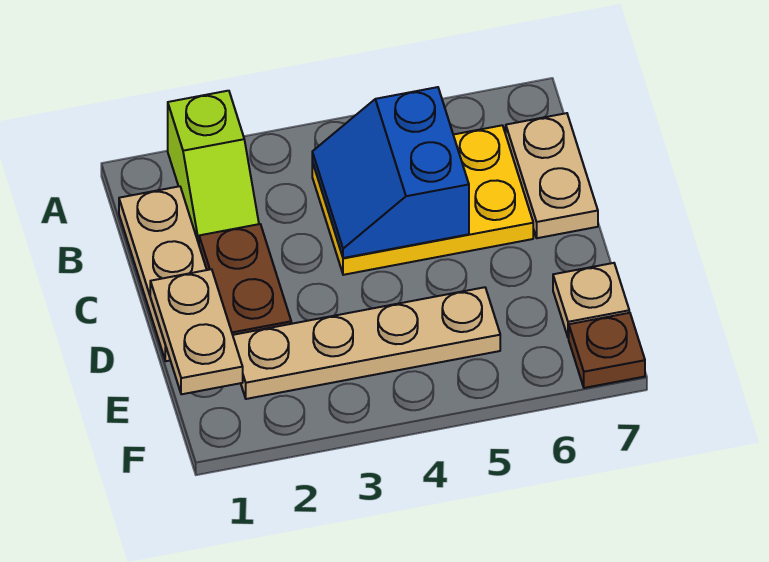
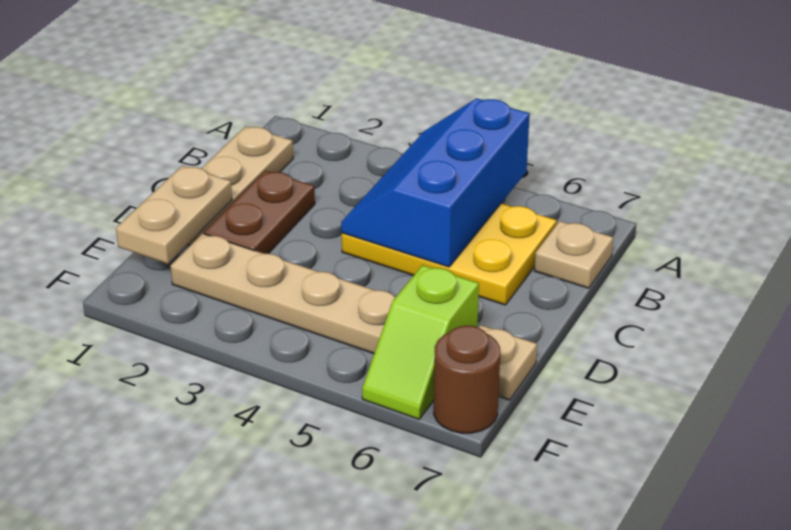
lime 1x2 slope [168,91,259,244] -> lime 1x2 slope moved to [362,265,479,419]
blue 2x2 slope [312,87,469,258] -> blue 2x3 slope [341,98,530,267]
tan 1x2 plate [506,113,598,238] -> tan 1x1 plate [535,221,613,288]
brown 1x1 plate [569,313,645,388] -> brown 1x1 round brick [434,326,500,433]

